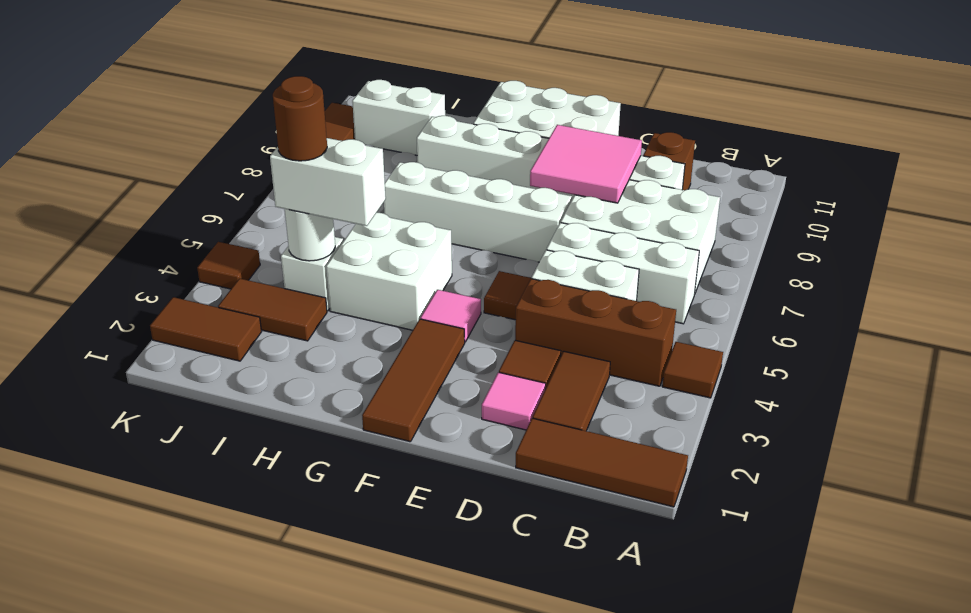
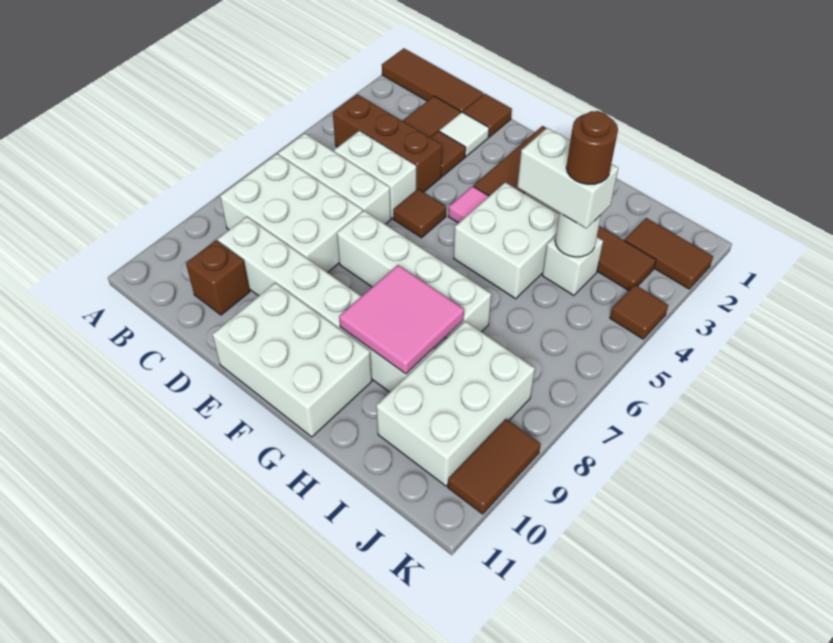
brown 1x1 tile [662,342,723,398] -> brown 1x1 tile moved to [463,94,512,137]
pink 1x1 tile [482,372,546,430] -> white 1x1 tile [439,112,489,156]
pink 2x2 tile [530,125,642,203] -> pink 2x2 tile moved to [339,265,464,374]
white 1x2 brick [352,80,445,155] -> white 2x3 brick [376,321,535,486]

